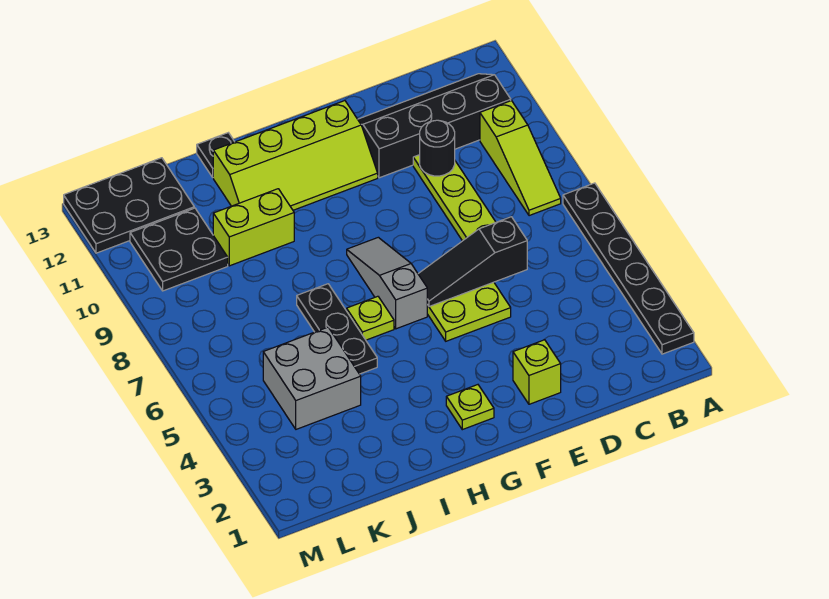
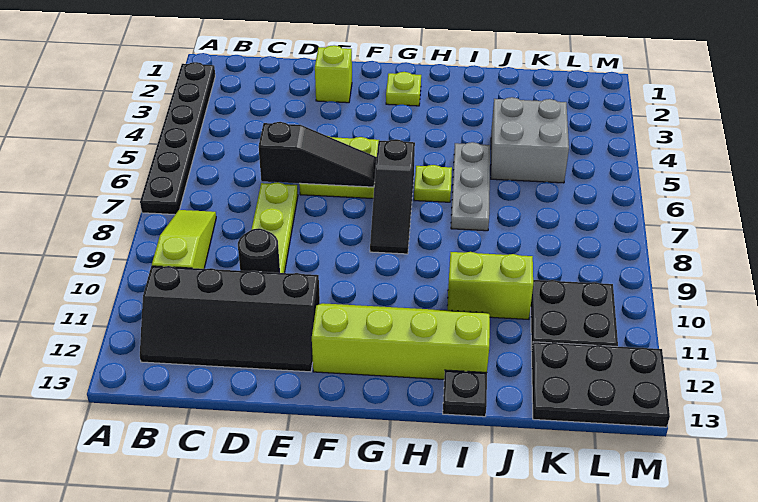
grey 1x3 slope [347,237,427,329] -> black 1x3 slope [370,139,415,254]
black 1x3 plate [297,284,377,374] -> grey 1x3 plate [451,142,490,231]

